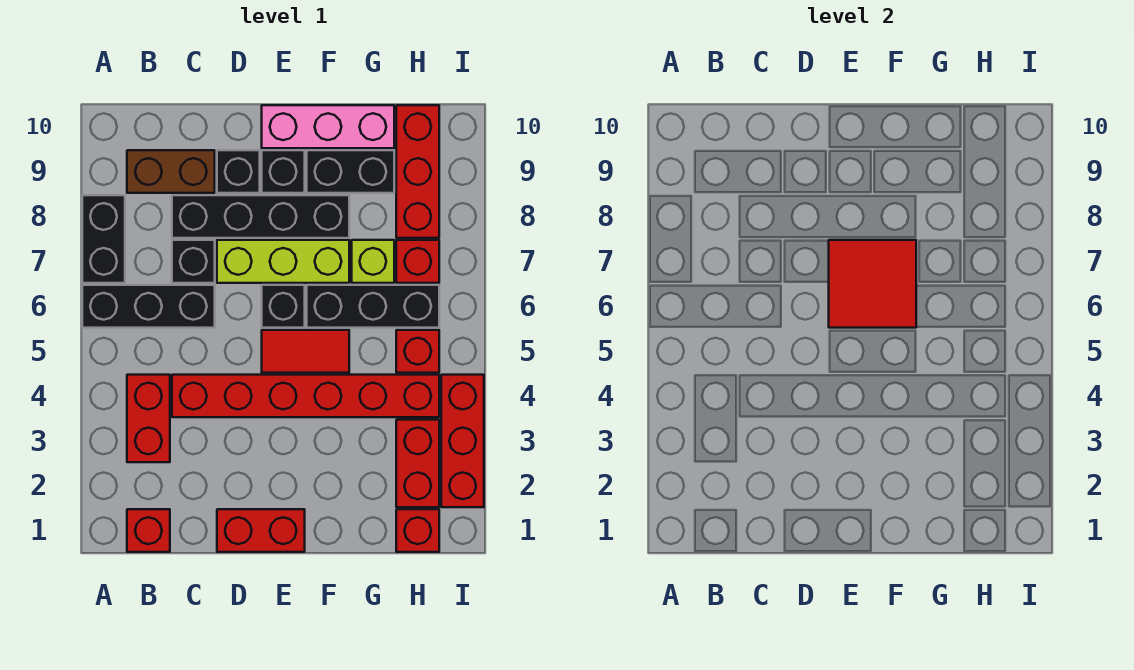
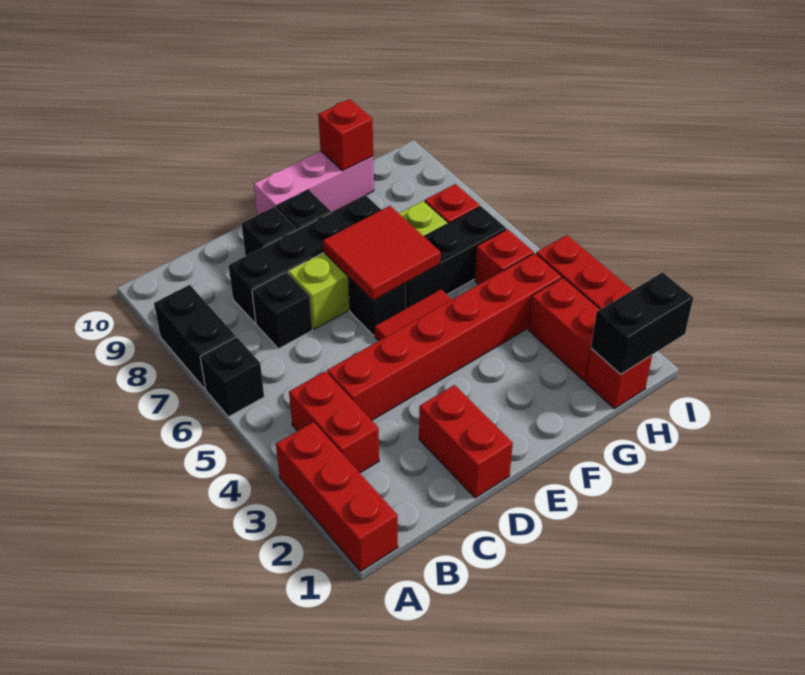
black 1x3 brick [82,285,215,328] -> black 1x1 brick [200,337,264,417]
red 1x1 brick [127,509,170,552] -> red 1x1 brick moved to [318,99,373,171]
brown 1x2 brick [127,150,215,193] -> none
red 1x2 brick [217,509,305,552] -> red 1x2 brick turned to [419,385,513,498]
black 1x2 brick [307,150,394,193] -> black 1x2 brick moved to [591,272,693,374]
red 1x3 brick [396,105,439,238] -> red 1x3 brick moved to [276,422,398,571]

